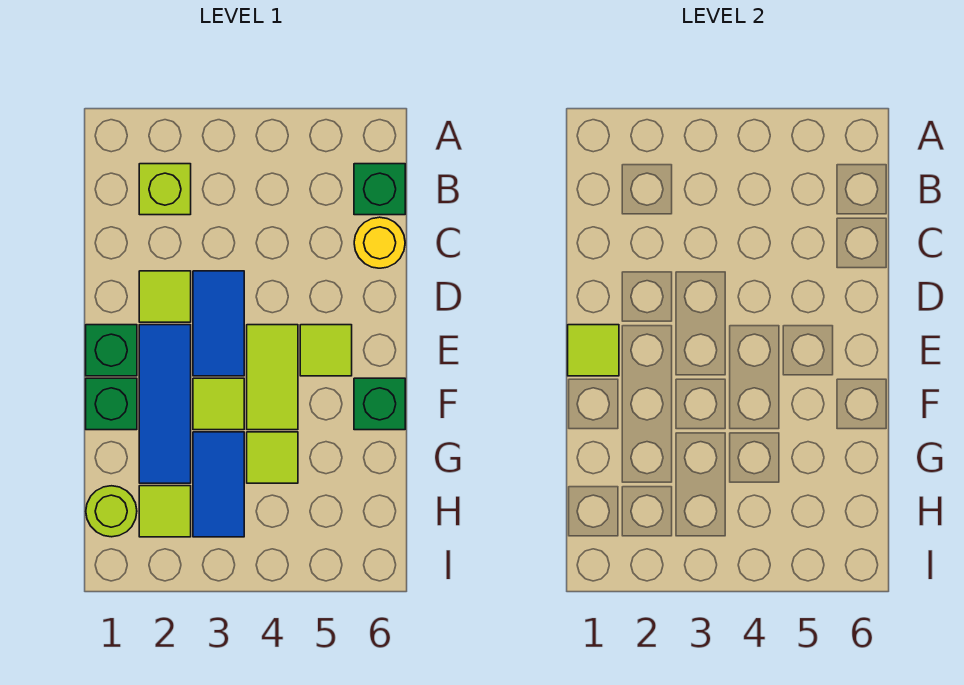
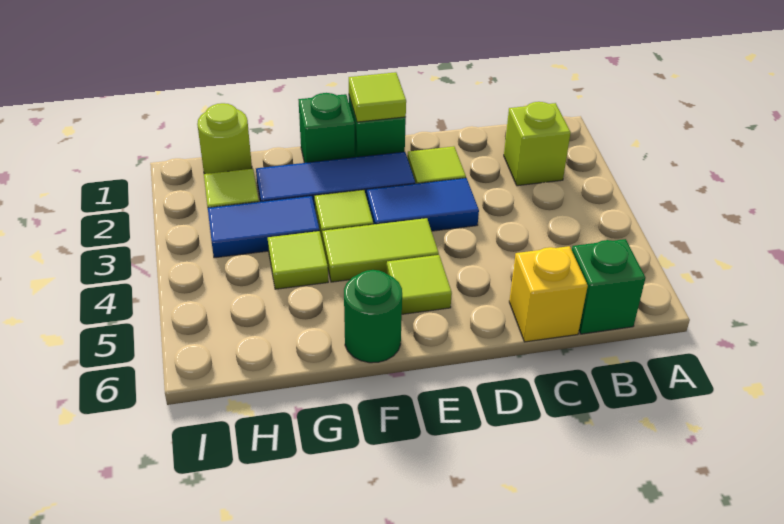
yellow 1x1 round brick [354,217,405,268] -> yellow 1x1 brick [509,246,588,342]
green 1x1 brick [354,378,405,430] -> green 1x1 round brick [344,270,402,363]

